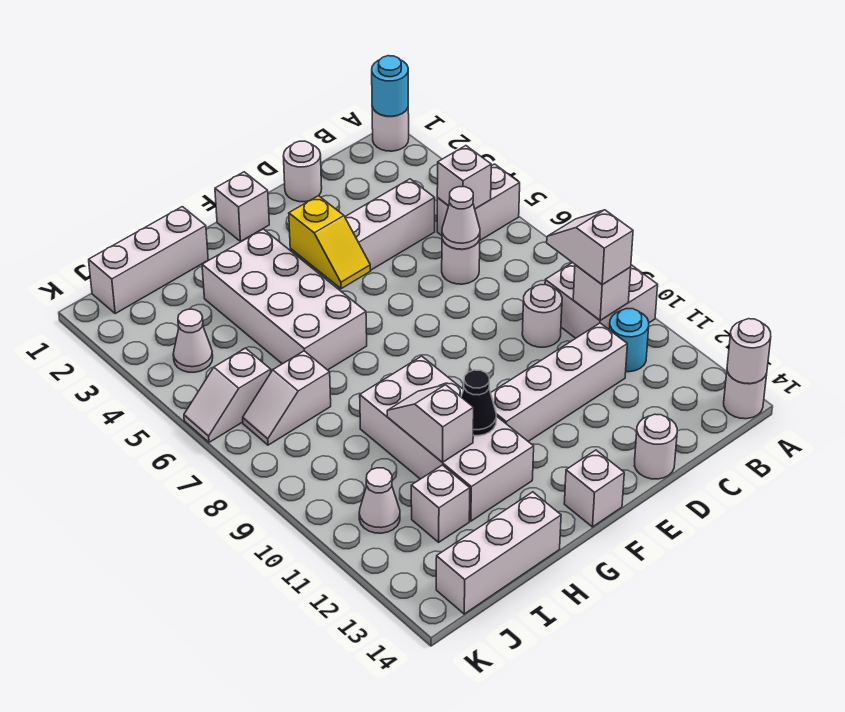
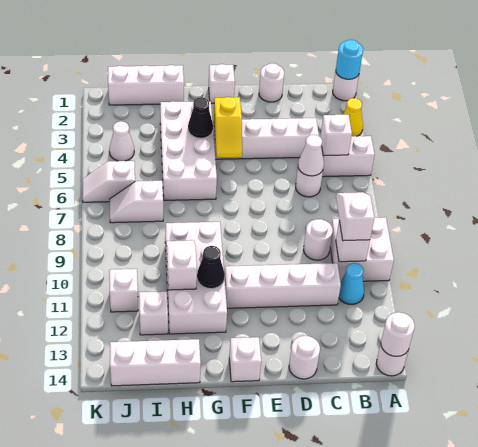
none -> yellow 1x1 cone [343,98,363,136]
cyan 1x1 round brick [609,309,649,372] -> cyan 1x1 cone [339,263,364,304]
none -> black 1x1 cone [188,98,213,138]
white 1x1 cone [359,468,400,533] -> white 1x1 brick [109,269,138,312]

